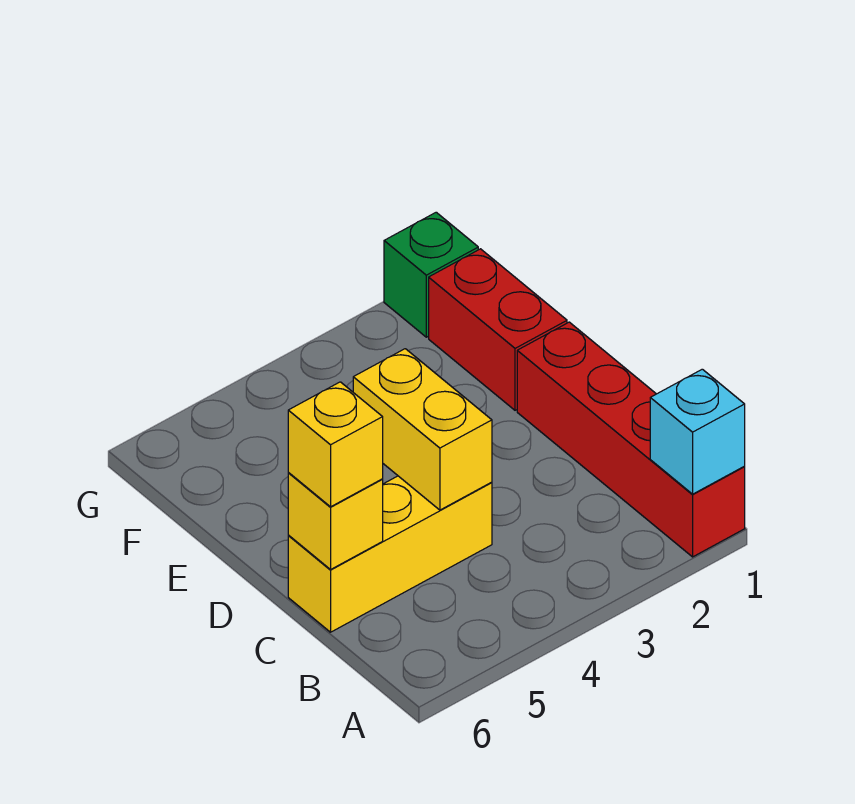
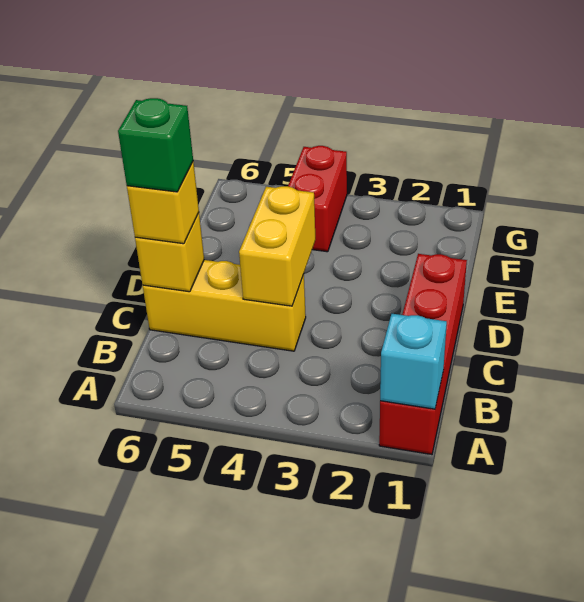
red 1x2 brick [429,249,567,410] -> red 1x2 brick moved to [288,146,347,252]
green 1x1 brick [384,212,478,337] -> green 1x1 brick moved to [118,98,193,192]

